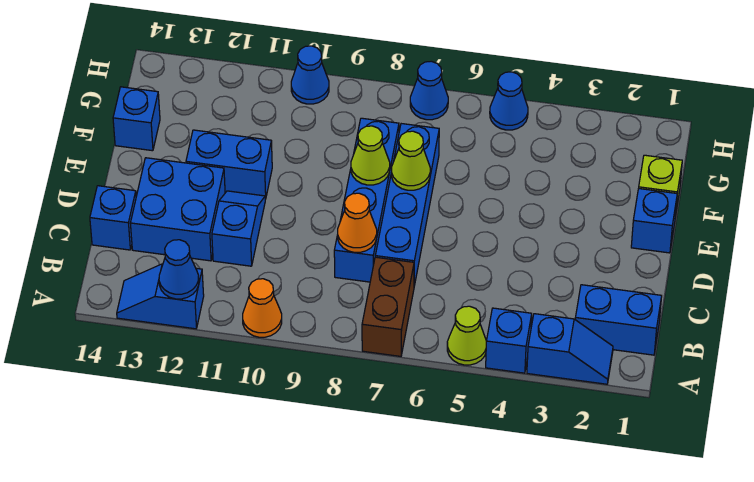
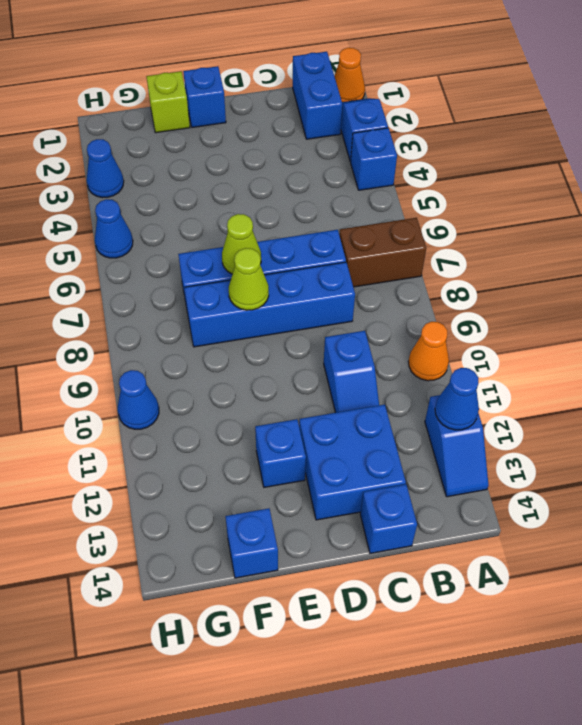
lime 1x1 cone [447,306,486,365] -> none
orange 1x1 cone [338,193,377,252] -> orange 1x1 cone moved to [334,48,365,102]
blue 1x2 slope [212,191,265,266] -> blue 1x2 slope turned to [324,331,379,413]
blue 1x2 brick [186,130,272,199] -> blue 1x1 brick [255,419,306,487]
blue 1x1 cone [410,61,448,120] -> blue 1x1 cone moved to [87,139,124,198]

